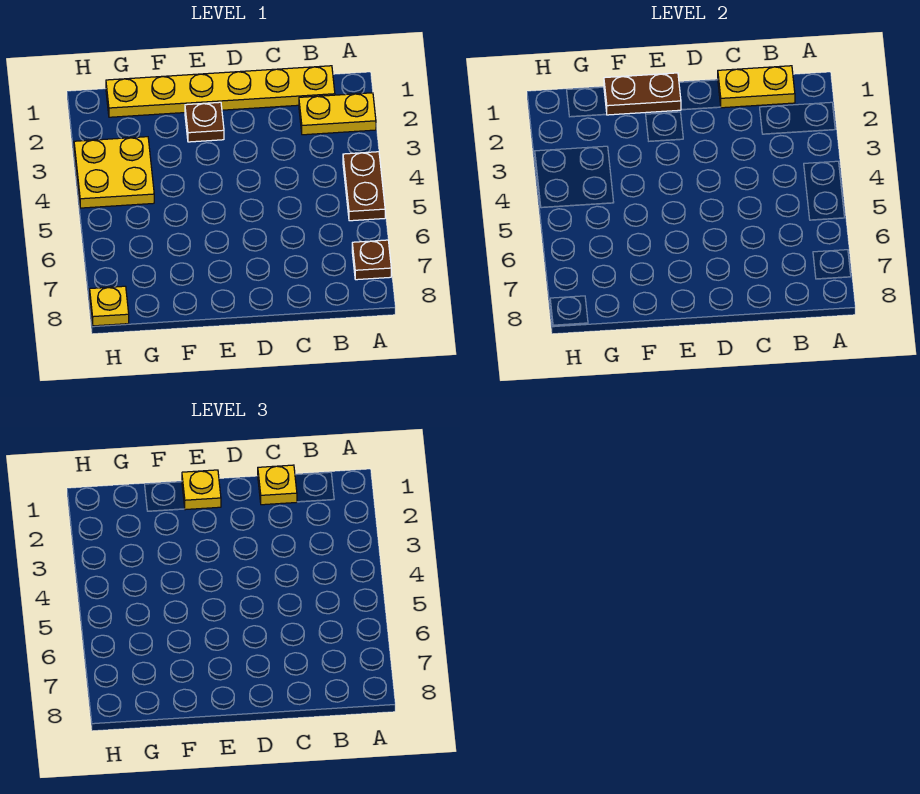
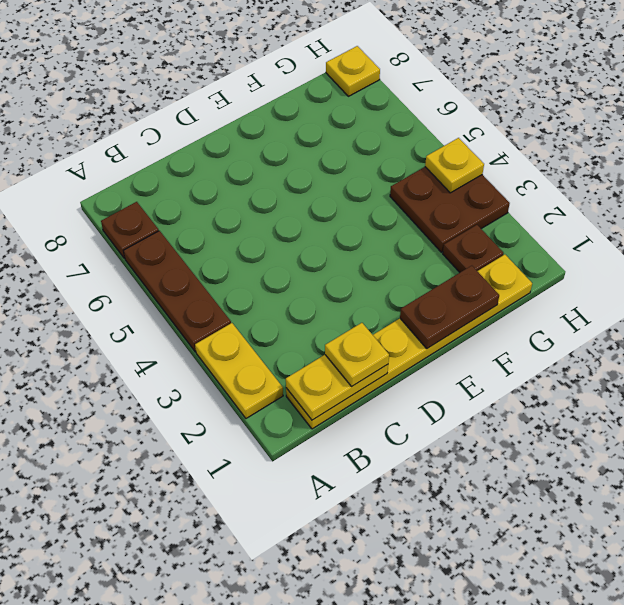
yellow 1x2 plate [299,93,376,135] -> yellow 1x2 plate turned to [195,323,283,418]
brown 1x2 plate [343,152,385,221] -> brown 1x3 plate [124,231,231,352]
yellow 1x1 plate [182,470,221,510] -> yellow 1x1 plate moved to [425,138,484,193]
brown 1x1 plate [185,102,224,142] -> brown 1x1 plate moved to [443,225,504,272]
yellow 2x2 plate [74,137,154,208] -> brown 2x2 plate [390,167,510,252]

